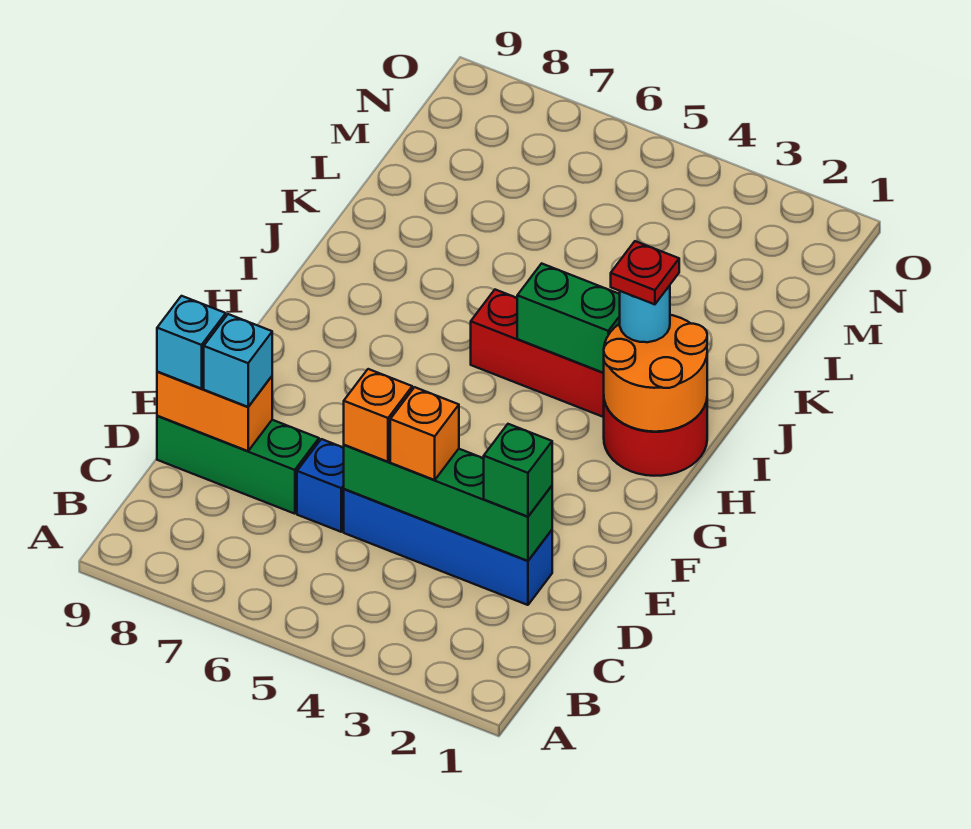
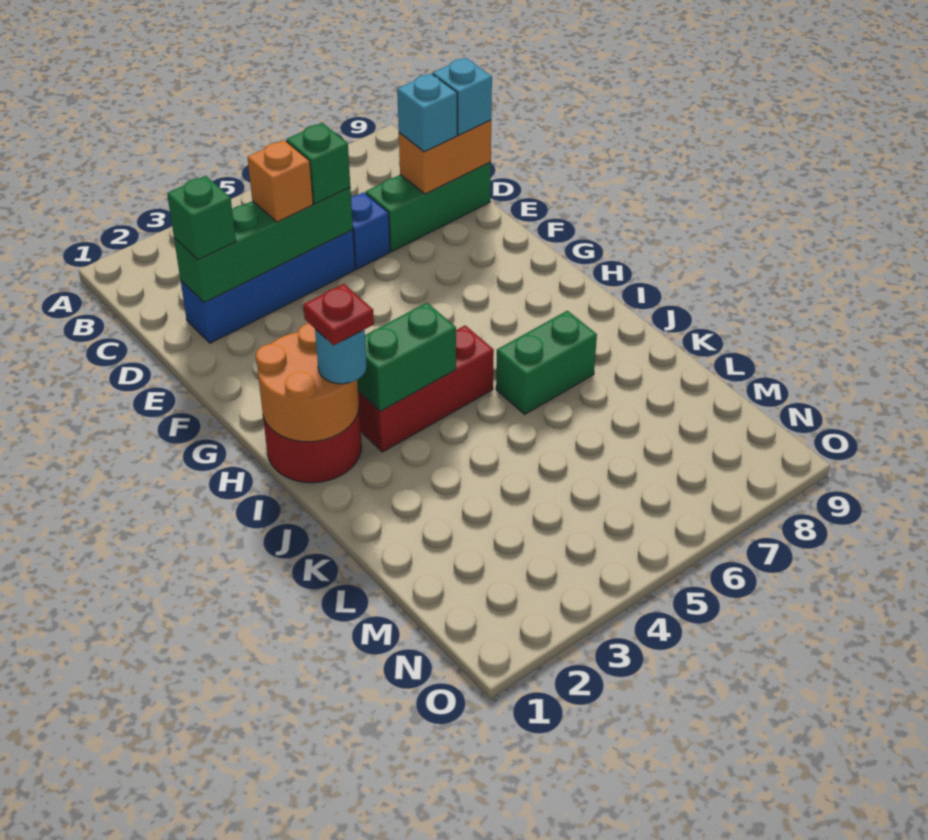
orange 1x1 brick [344,369,412,462] -> green 1x1 brick [286,123,350,204]
none -> green 1x2 brick [496,311,597,414]

